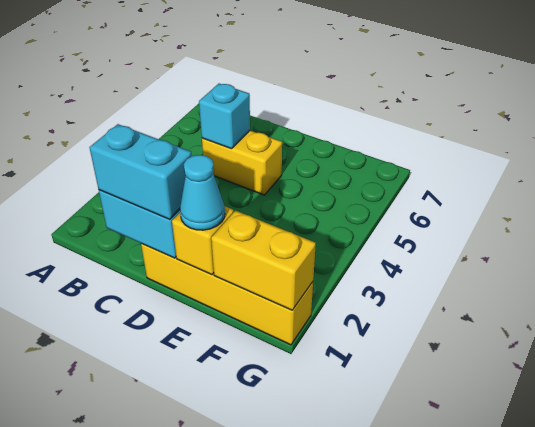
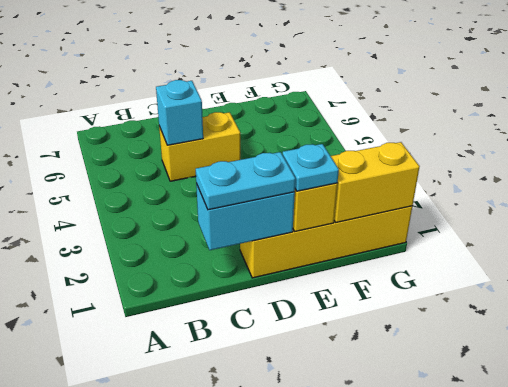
cyan 1x2 brick [90,124,192,220] -> cyan 1x2 plate [196,152,295,210]
cyan 1x1 cone [180,155,225,230] -> cyan 1x1 plate [283,144,339,191]

